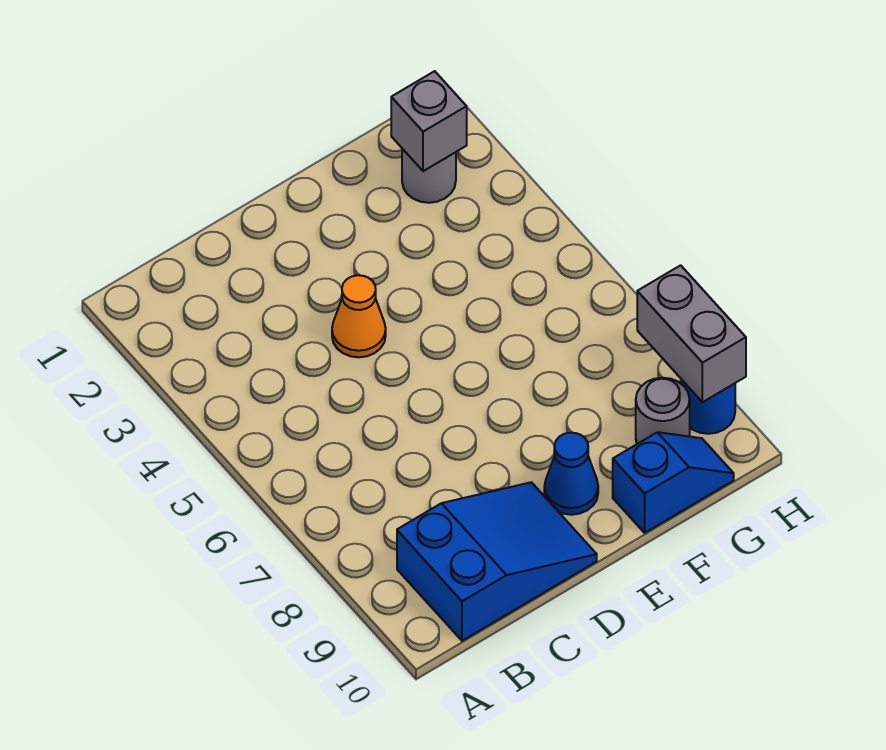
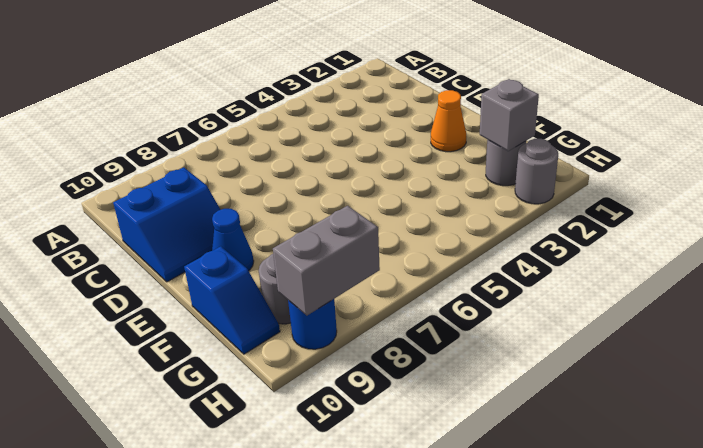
blue 2x3 slope [397,482,597,641] -> blue 2x2 slope [113,168,220,282]
orange 1x1 cone [332,275,386,357] -> orange 1x1 cone moved to [431,90,466,152]
none -> grey 1x1 round brick [515,139,558,204]

